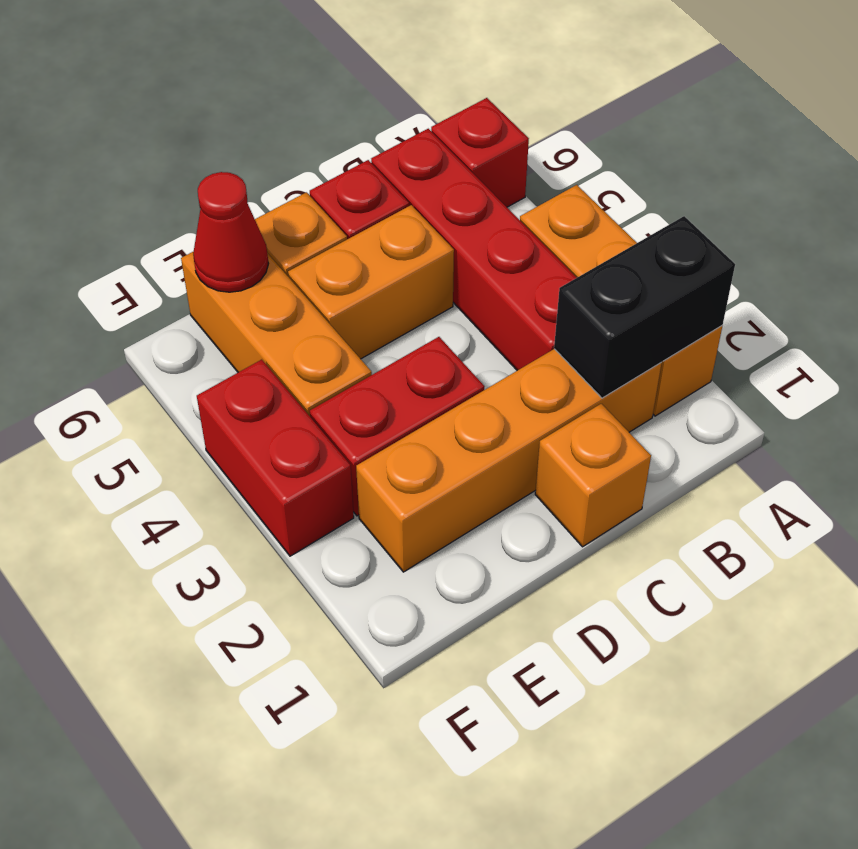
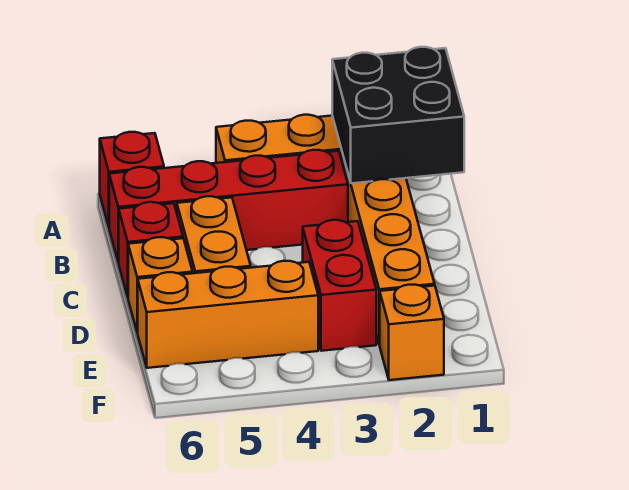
black 1x2 brick [554,216,735,398] -> black 2x2 brick [332,47,464,183]
orange 1x1 brick [535,404,651,547] -> orange 1x1 brick moved to [380,285,444,380]
red 1x1 cone [193,172,269,292] -> none
red 1x2 brick [197,360,354,556] -> none

